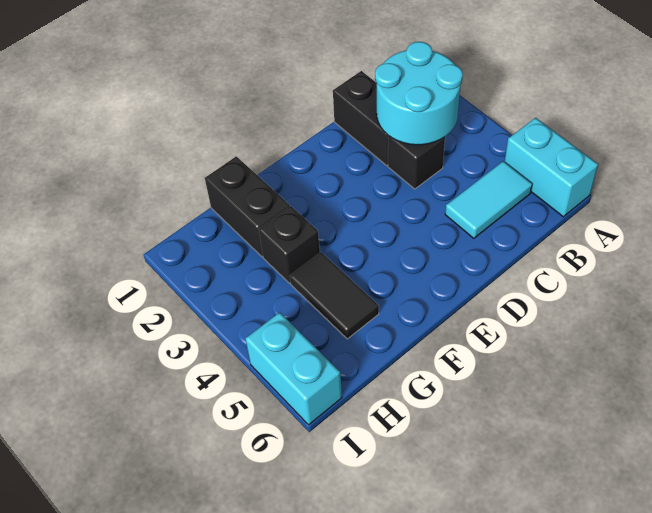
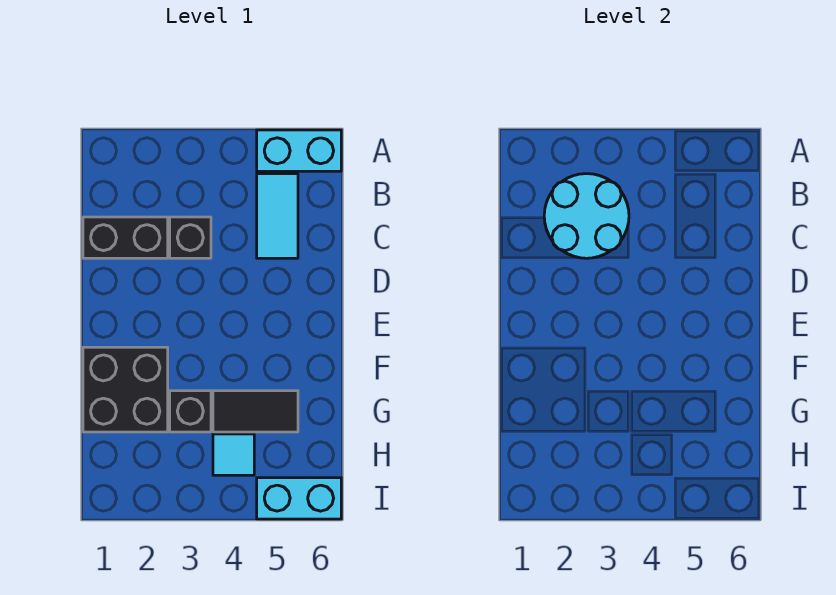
black 1x2 brick [205,156,290,257] -> black 2x2 brick [83,347,168,432]
none -> cyan 1x1 tile [213,434,254,475]

